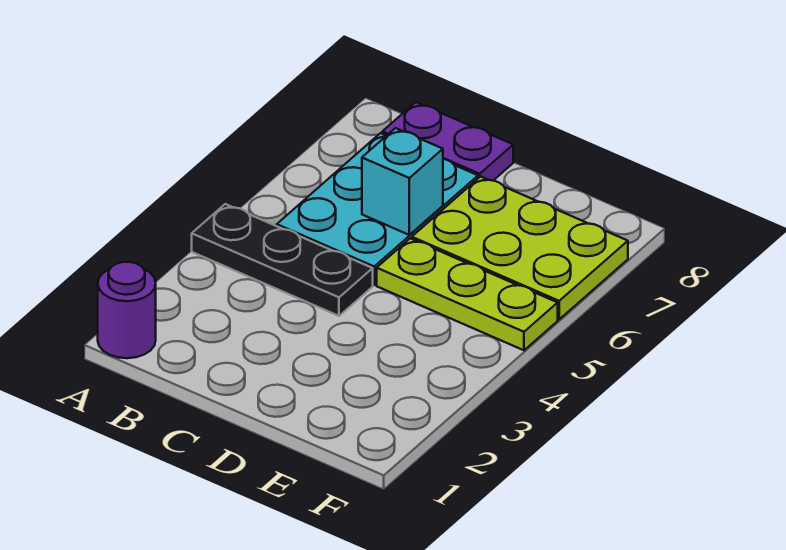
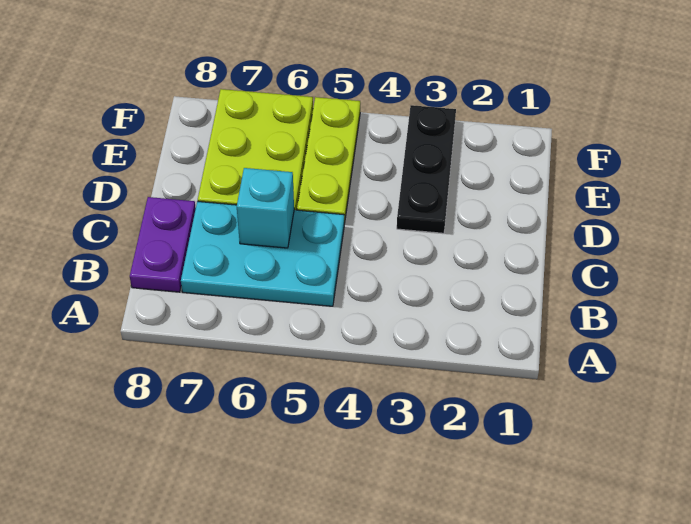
purple 1x1 round brick [98,262,156,358] -> none
black 1x3 plate [192,204,373,316] -> black 1x3 plate moved to [397,105,456,233]

